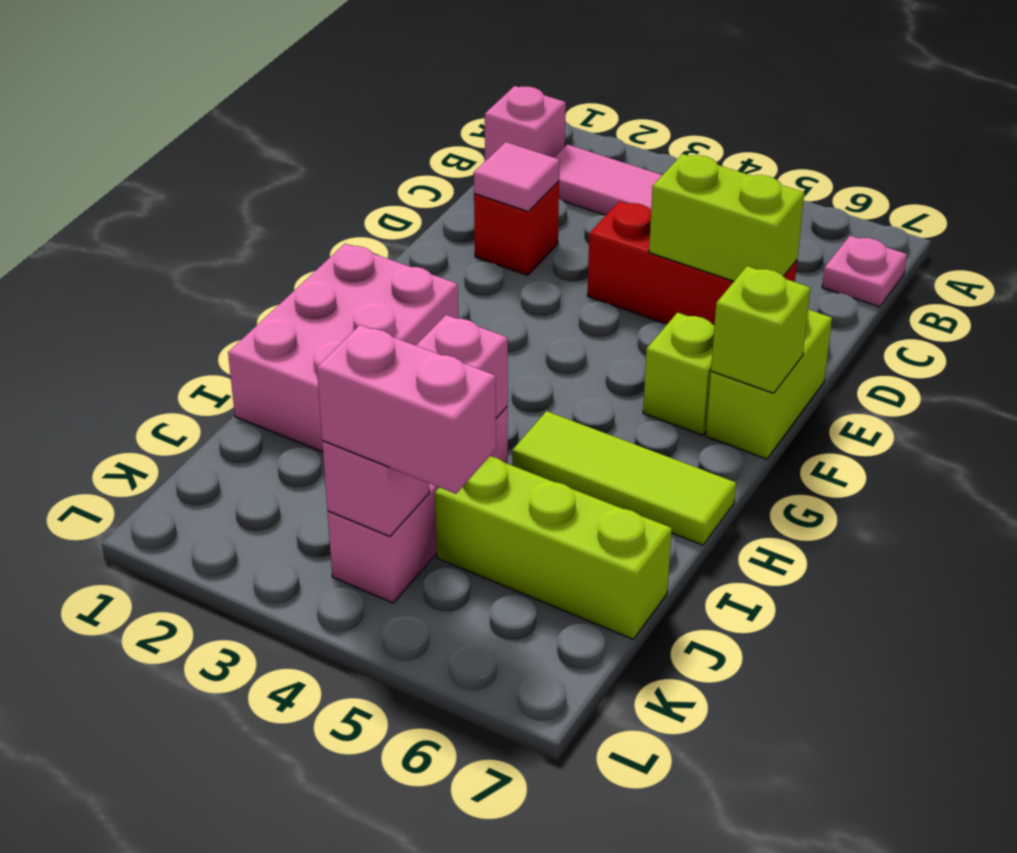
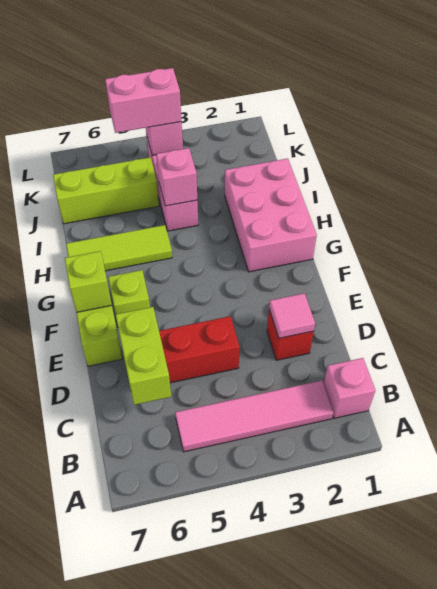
pink 1x1 plate [822,236,907,307] -> none
lime 1x2 brick [649,154,804,281] -> lime 1x2 brick turned to [116,307,171,405]

